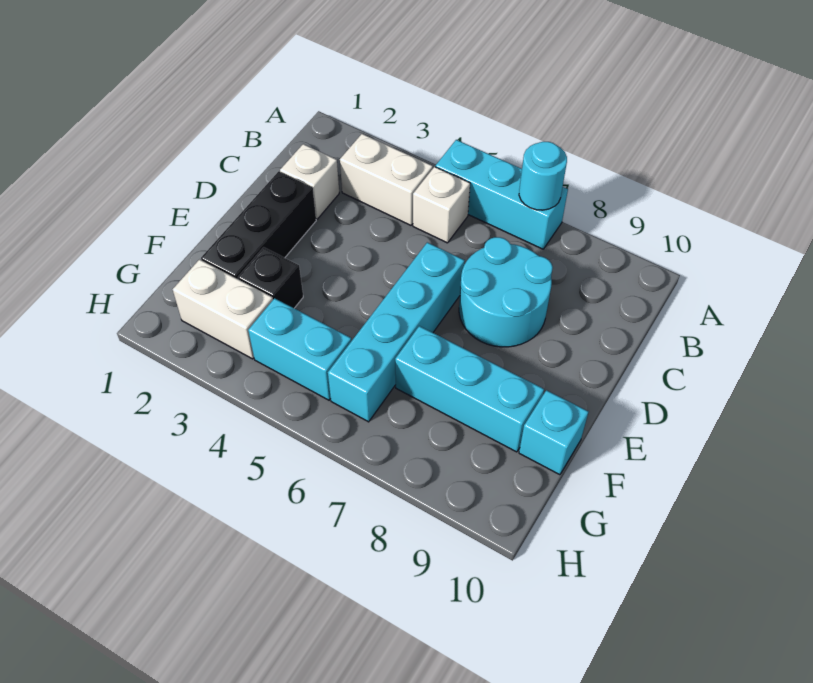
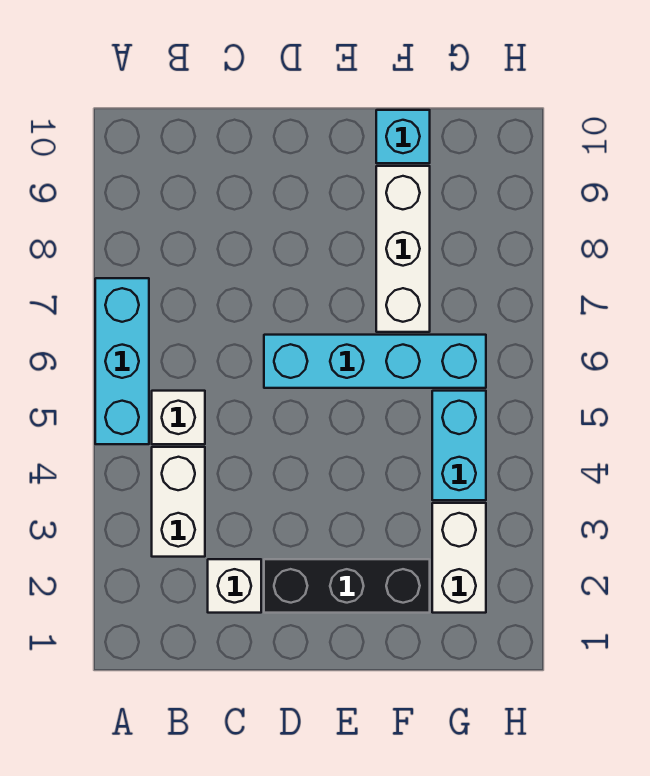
cyan 1x1 round brick [519,142,567,210] -> none
cyan 2x2 round brick [459,237,553,347] -> none
black 1x1 brick [238,247,303,308] -> none
cyan 1x3 brick [395,326,544,452] -> white 1x3 brick [376,166,430,332]

